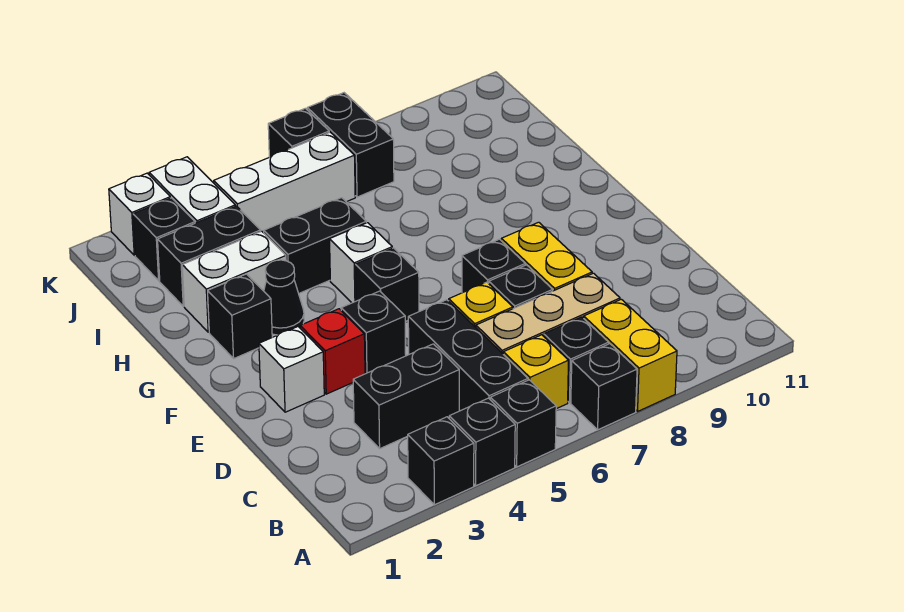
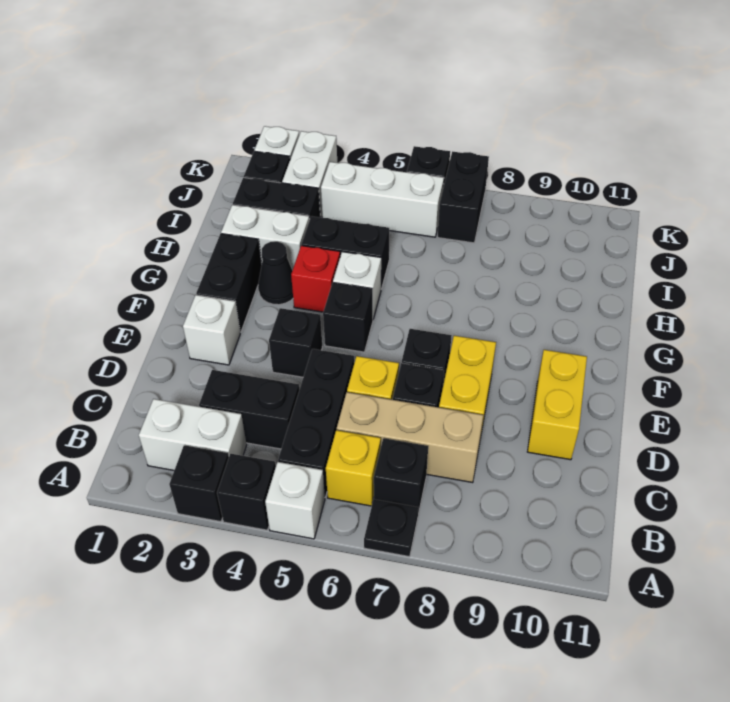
black 1x1 brick [490,380,556,467] -> white 1x1 brick [265,462,325,539]
black 1x1 brick [571,344,637,430] -> black 1x1 plate [364,499,419,557]
yellow 1x2 brick [584,299,677,411] -> yellow 1x2 brick moved to [527,350,587,460]
none -> white 1x2 brick [139,399,247,470]
red 1x1 brick [300,309,365,394] -> red 1x1 brick moved to [291,246,340,312]
black 1x1 brick [208,274,272,358] -> black 1x2 brick [196,234,262,332]

